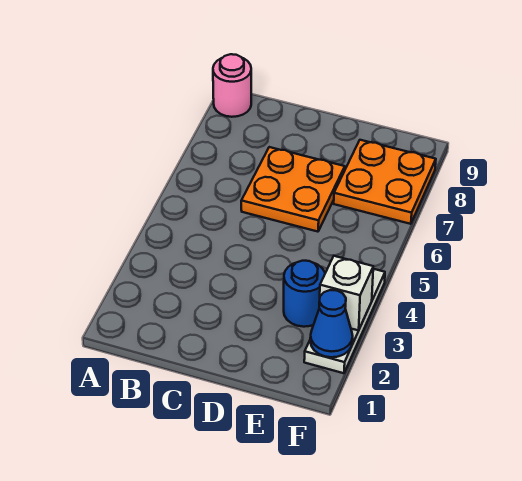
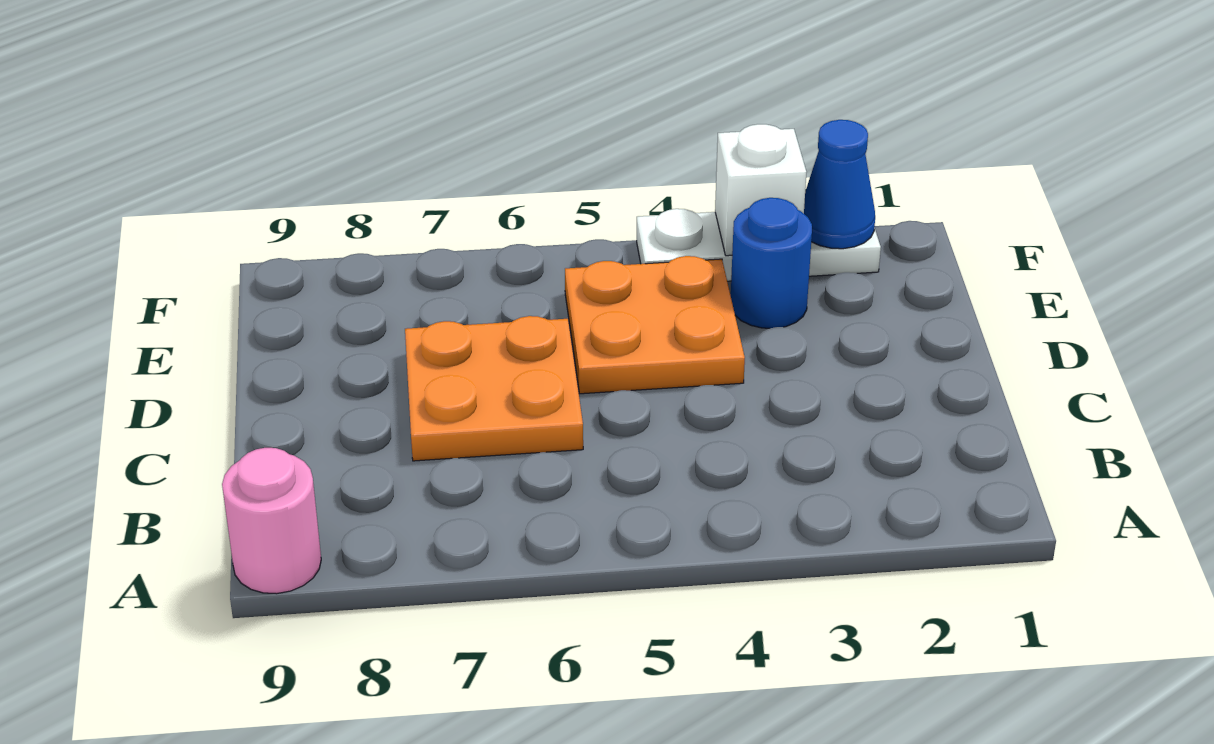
orange 2x2 plate [334,140,436,224] -> orange 2x2 plate moved to [565,256,745,394]

